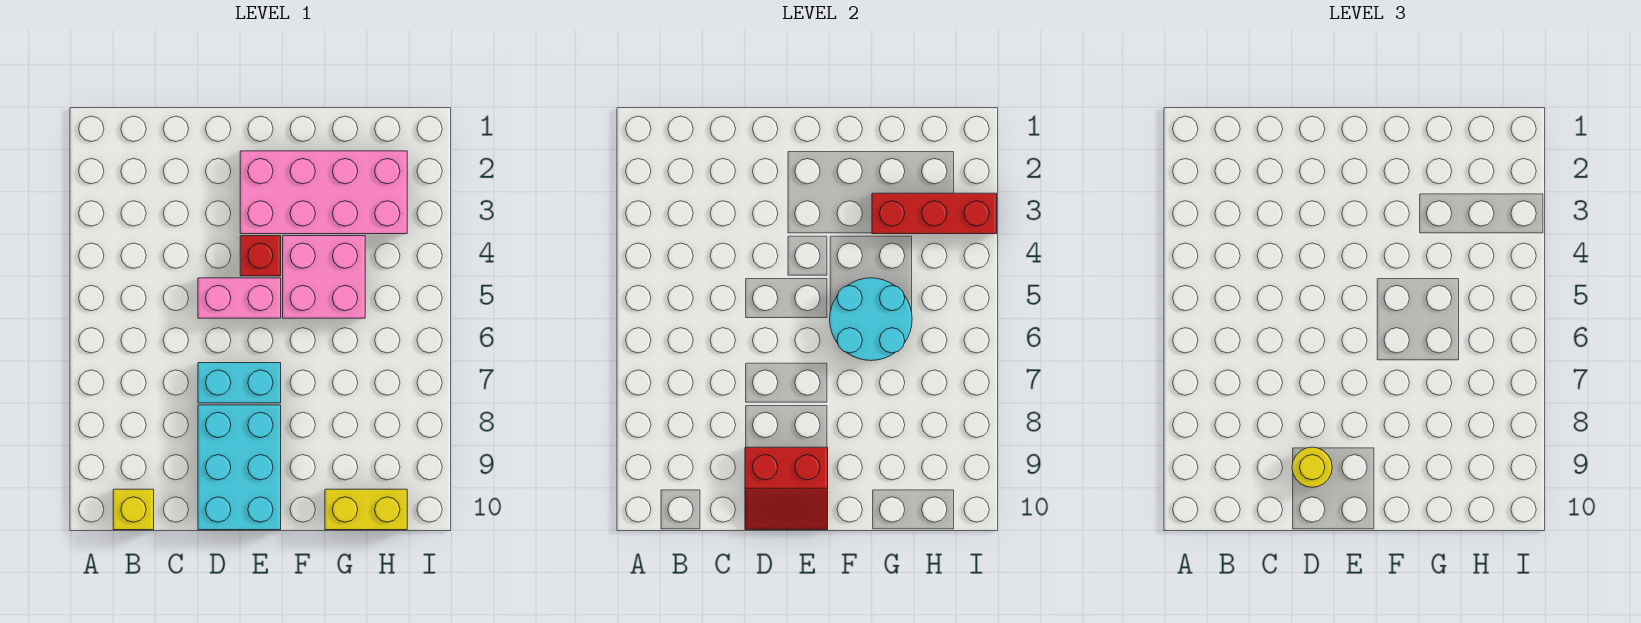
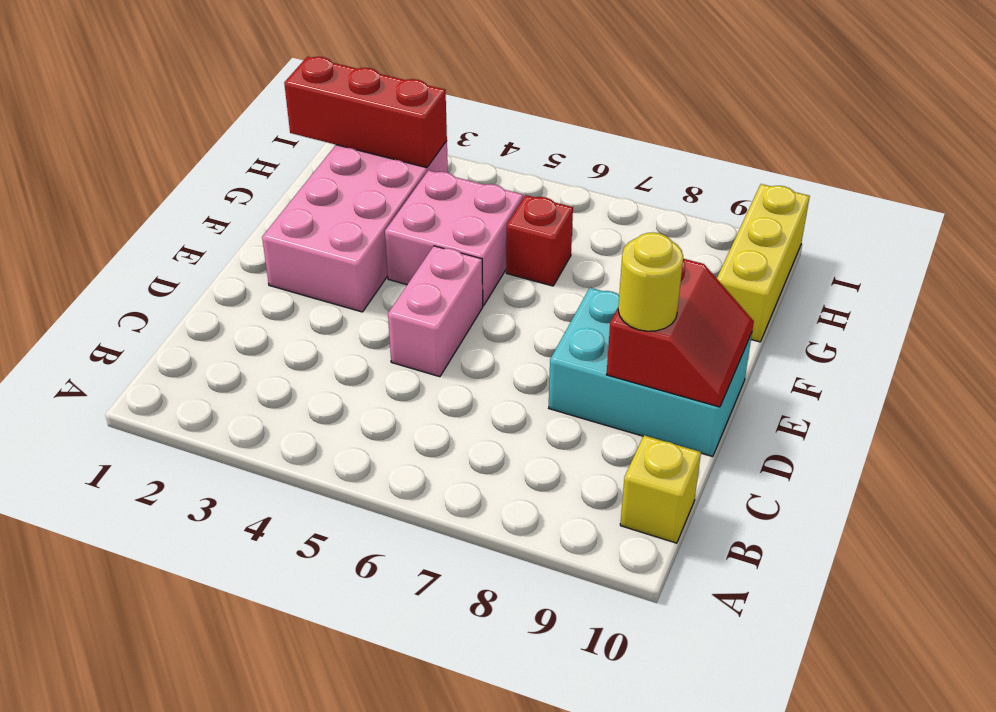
cyan 1x2 brick [198,363,281,403] -> none
red 1x1 brick [240,236,281,276] -> red 1x1 brick moved to [506,195,573,286]
cyan 2x2 round brick [830,278,912,361] -> none
red 1x3 brick [872,193,997,234] -> red 1x3 brick turned to [284,57,447,168]
yellow 1x2 brick [325,489,407,530] -> yellow 1x3 brick [717,184,810,342]

